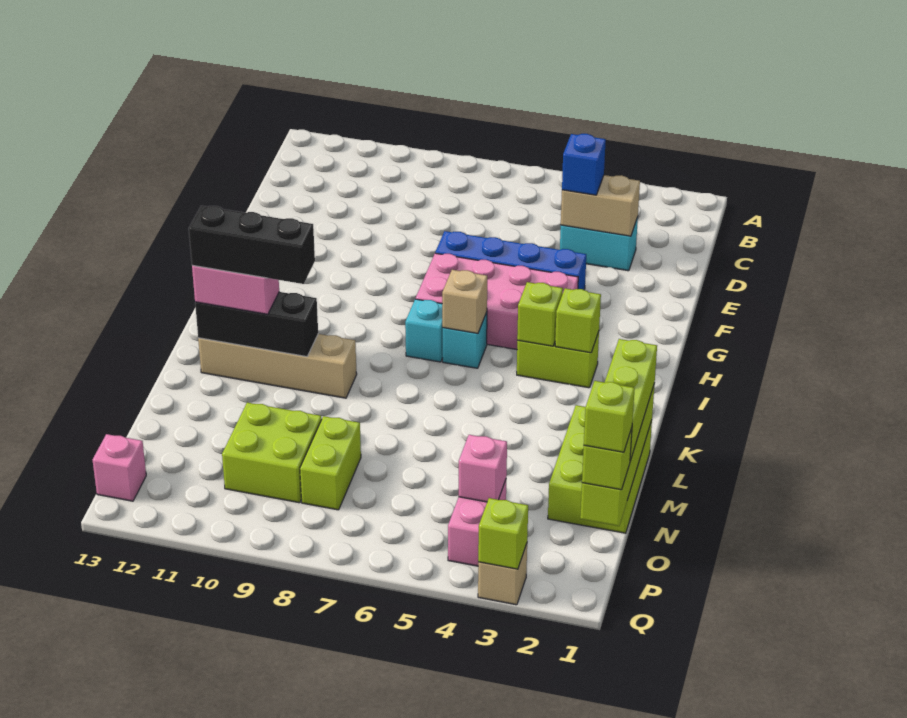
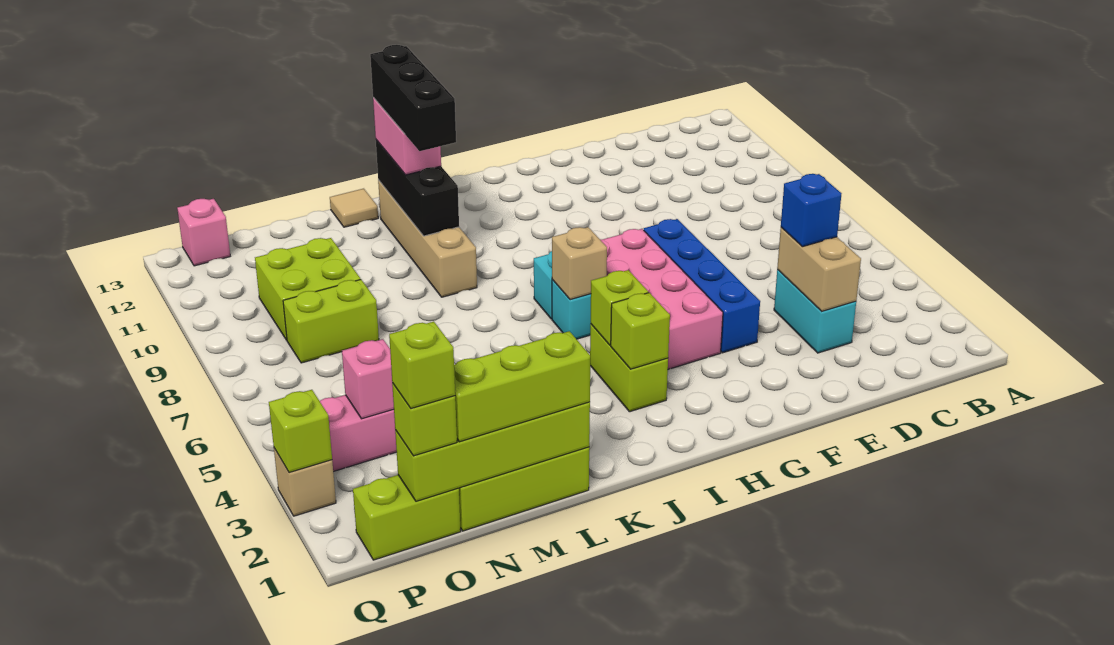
none -> tan 1x1 tile [330,189,378,227]
none -> lime 1x2 brick [353,475,461,560]

